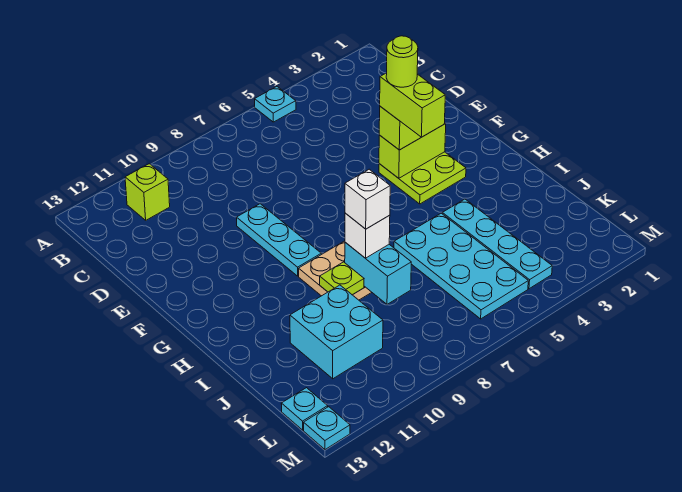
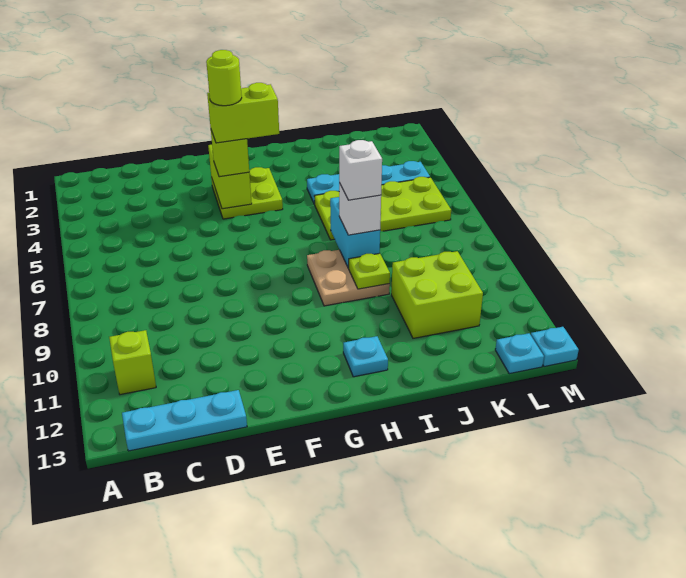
cyan 1x1 plate [255,87,296,122] -> cyan 1x1 plate moved to [343,336,388,377]
cyan 1x3 plate [237,204,321,276] -> cyan 1x3 plate moved to [122,390,247,451]
cyan 2x4 plate [394,213,528,319] -> lime 2x4 plate [314,177,451,240]
cyan 1x2 brick [345,242,411,304] -> cyan 1x2 brick turned to [330,197,380,268]
cyan 2x2 brick [290,285,383,379] -> lime 2x2 brick [391,251,483,338]

